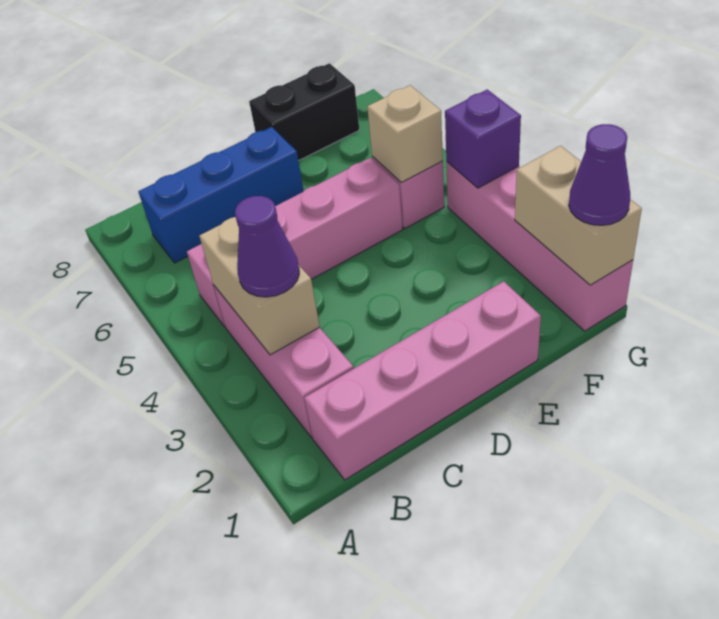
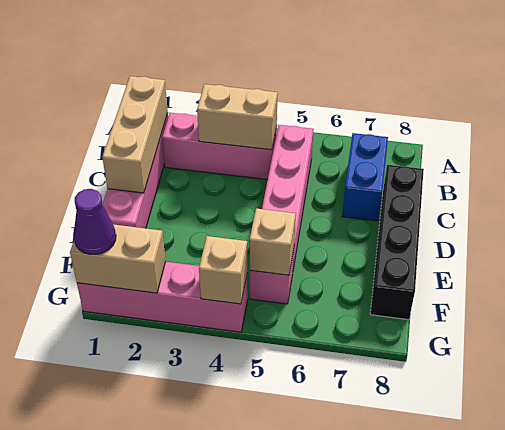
none -> tan 1x3 brick [102,76,168,193]
purple 1x1 cone [235,196,299,297] -> none
blue 1x3 brick [138,127,303,263] -> blue 1x2 brick [342,133,388,221]
black 1x2 brick [249,63,359,161] -> black 1x4 brick [370,165,424,320]
purple 1x1 brick [445,90,521,188] -> tan 1x1 brick [199,236,247,304]

